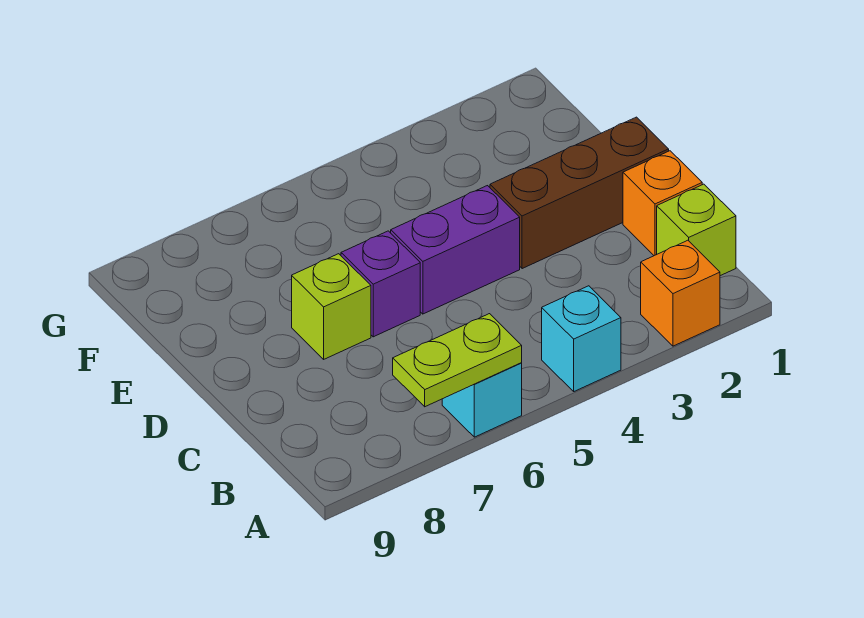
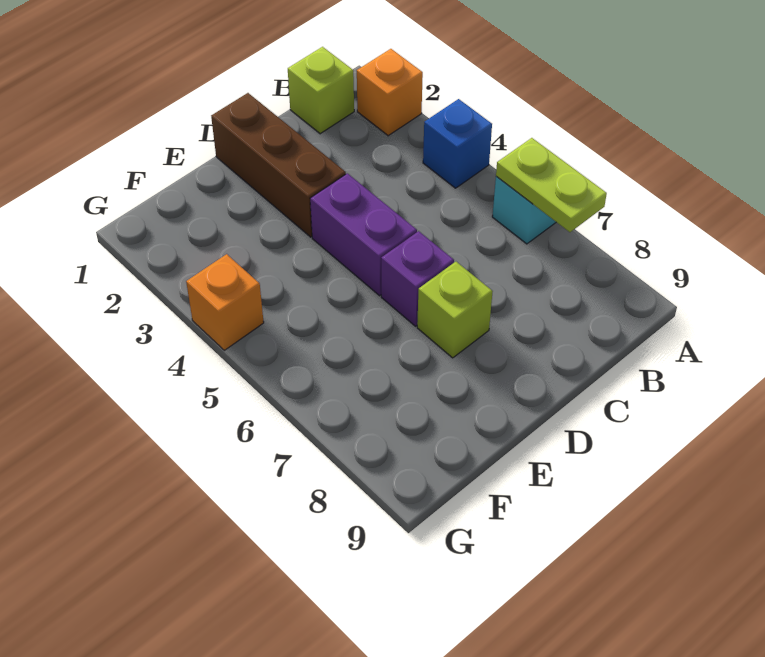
cyan 1x1 brick [542,286,621,391] -> blue 1x1 brick [423,99,492,188]
orange 1x1 brick [623,151,702,256] -> orange 1x1 brick moved to [186,254,264,350]

